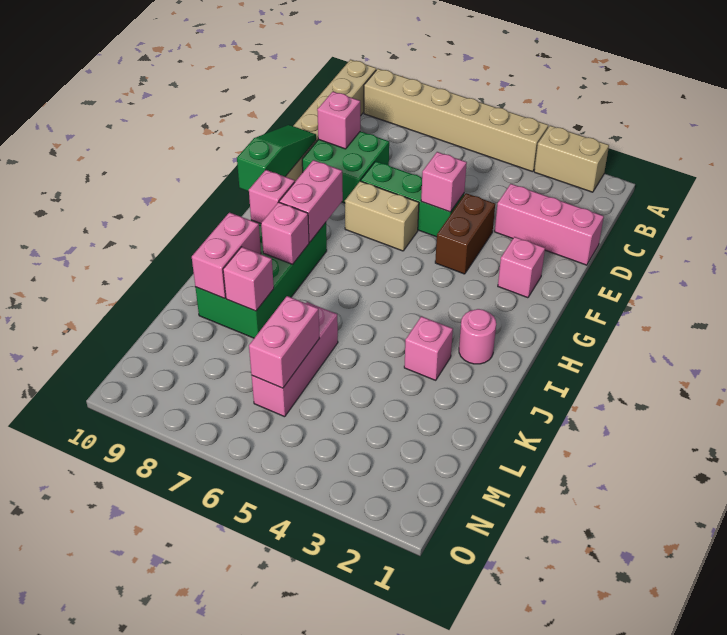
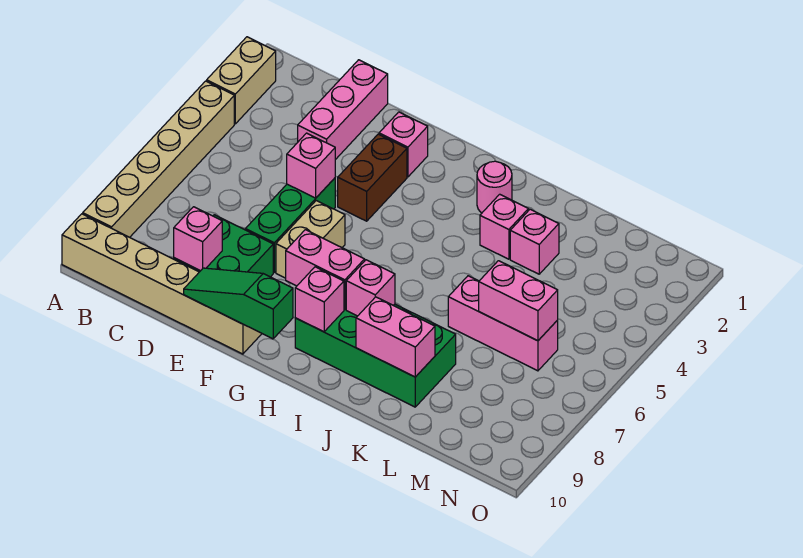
brown 1x2 brick [435,193,495,274] -> brown 1x2 brick turned to [338,134,407,221]
pink 1x1 brick [223,247,274,311] -> pink 1x1 brick moved to [510,209,559,274]

